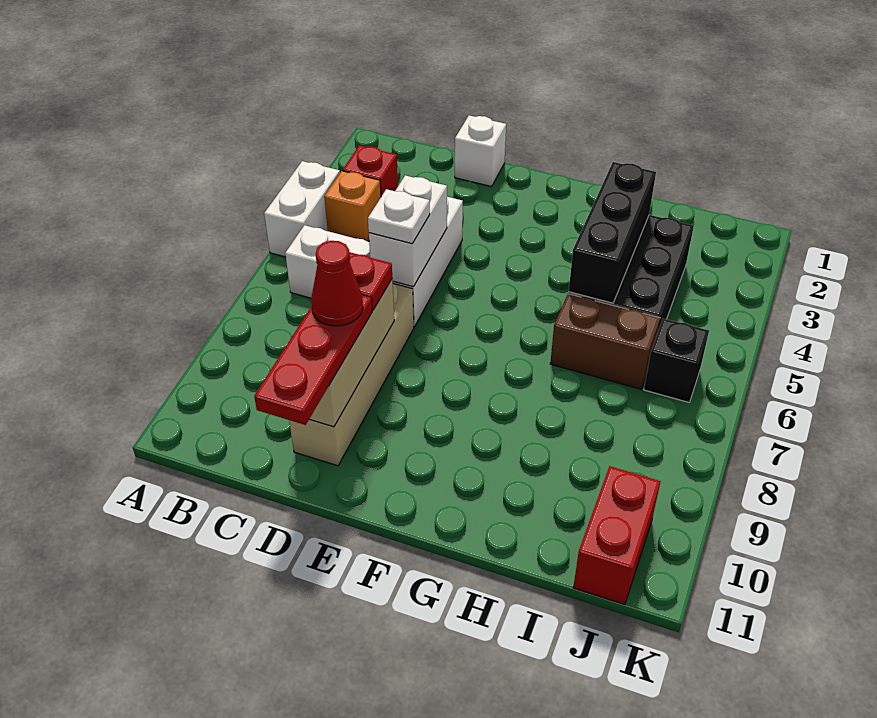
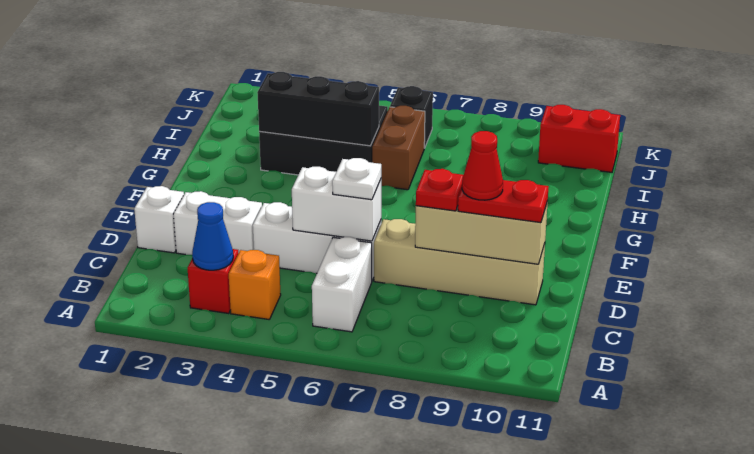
white 1x2 brick [264,161,340,257] -> white 1x2 brick moved to [174,191,262,255]
none -> blue 1x1 cone [192,202,233,270]
red 1x3 plate [254,295,372,425] -> red 1x2 plate [458,180,549,223]

